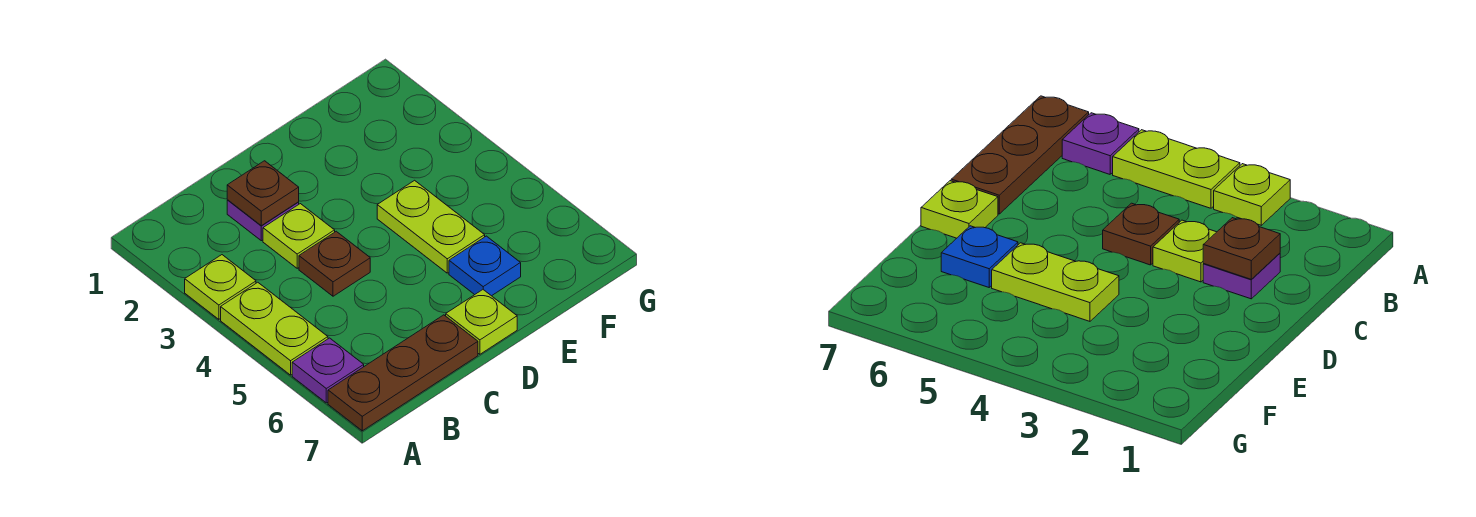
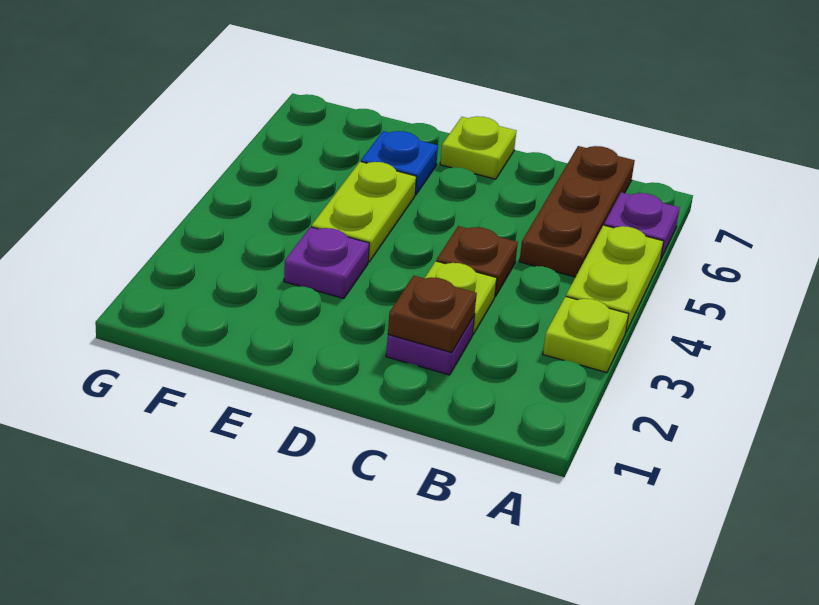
brown 1x3 plate [328,315,478,431] -> brown 1x3 plate turned to [519,146,635,277]
none -> purple 1x1 plate [284,227,369,299]

